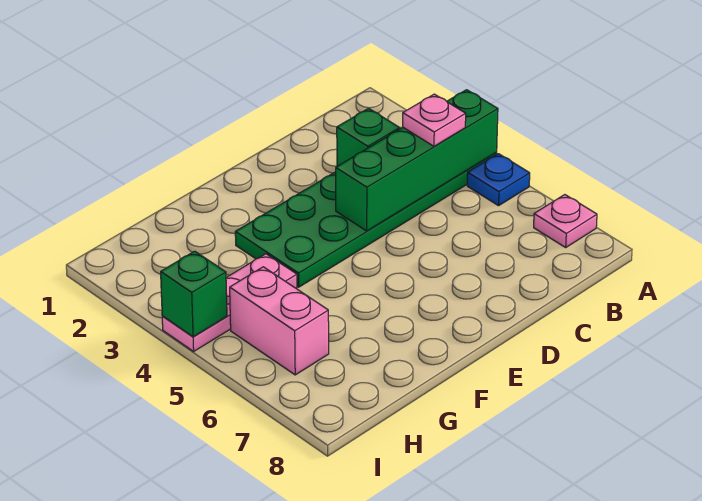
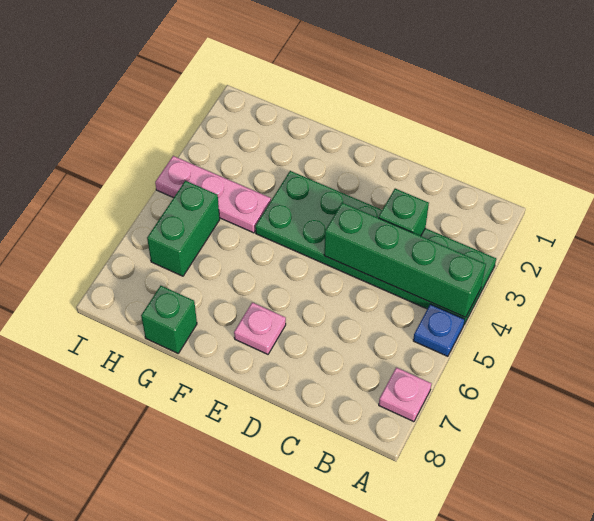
pink 1x1 plate [403,94,466,146] -> pink 1x1 plate moved to [234,302,286,354]
pink 1x2 brick [230,267,329,375] -> green 1x2 brick [147,181,220,276]
green 1x1 brick [161,251,227,337] -> green 1x1 brick moved to [141,286,197,353]

